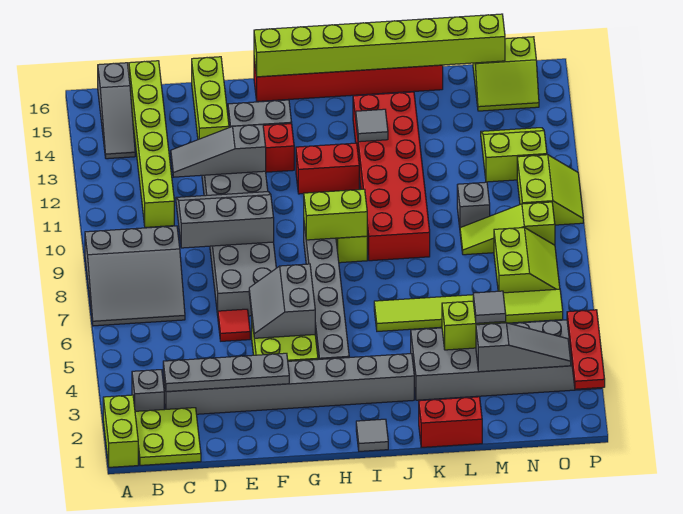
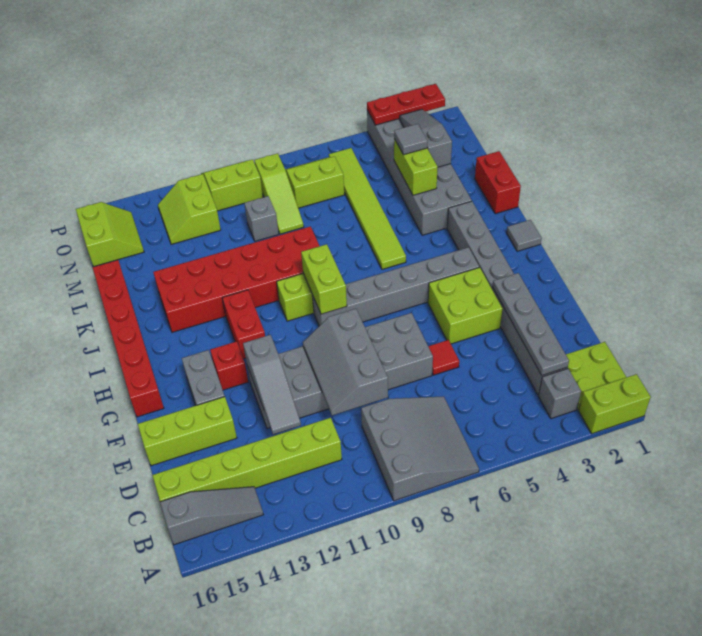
grey 2x2 slope [249,264,315,338] -> none
lime 1x8 brick [254,14,505,77] -> none
grey 1x1 tile [356,109,388,142] -> none

